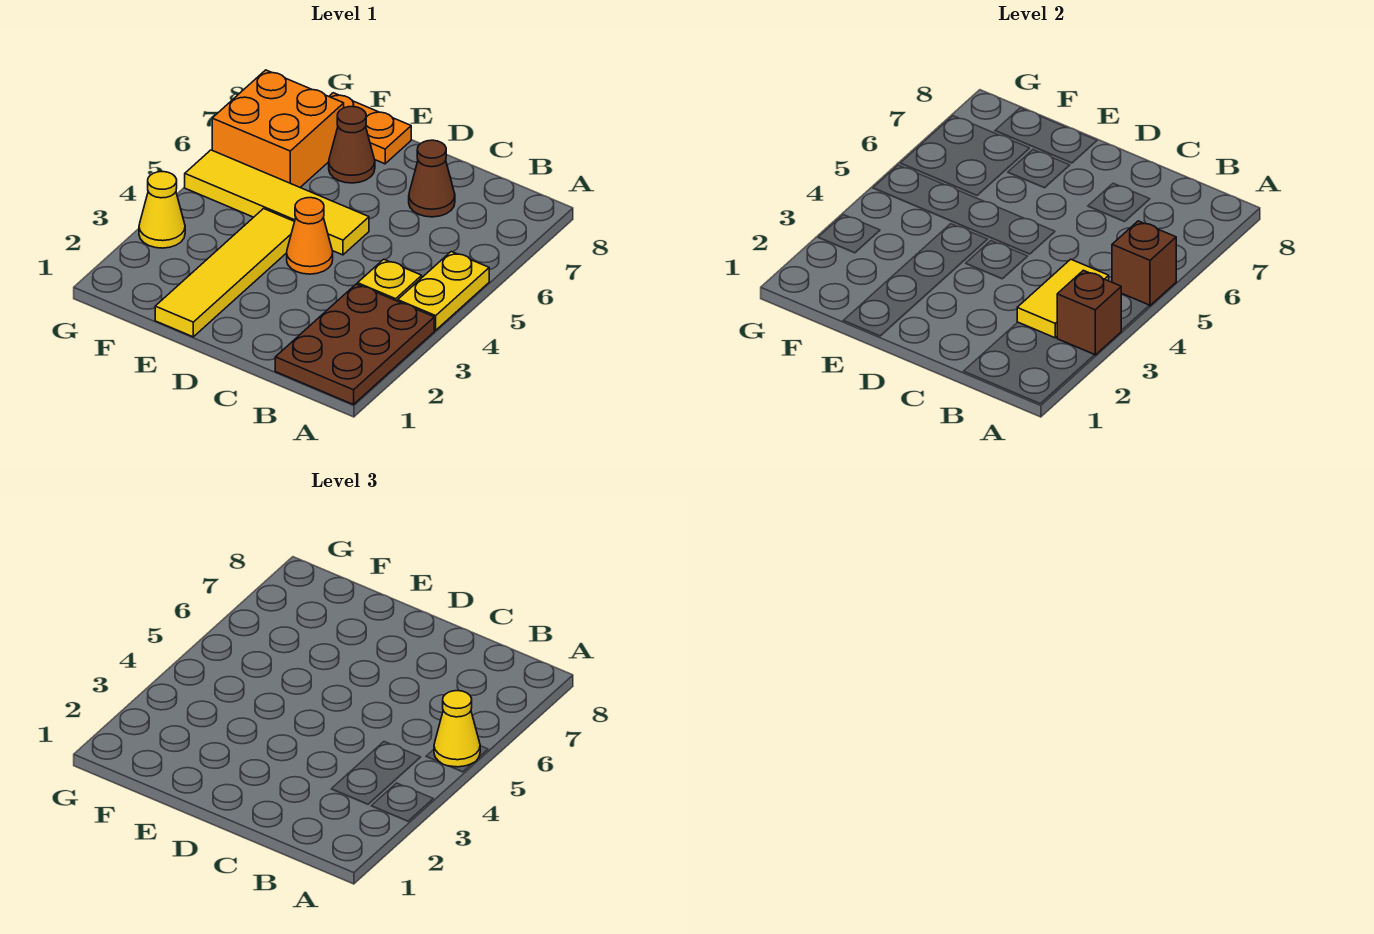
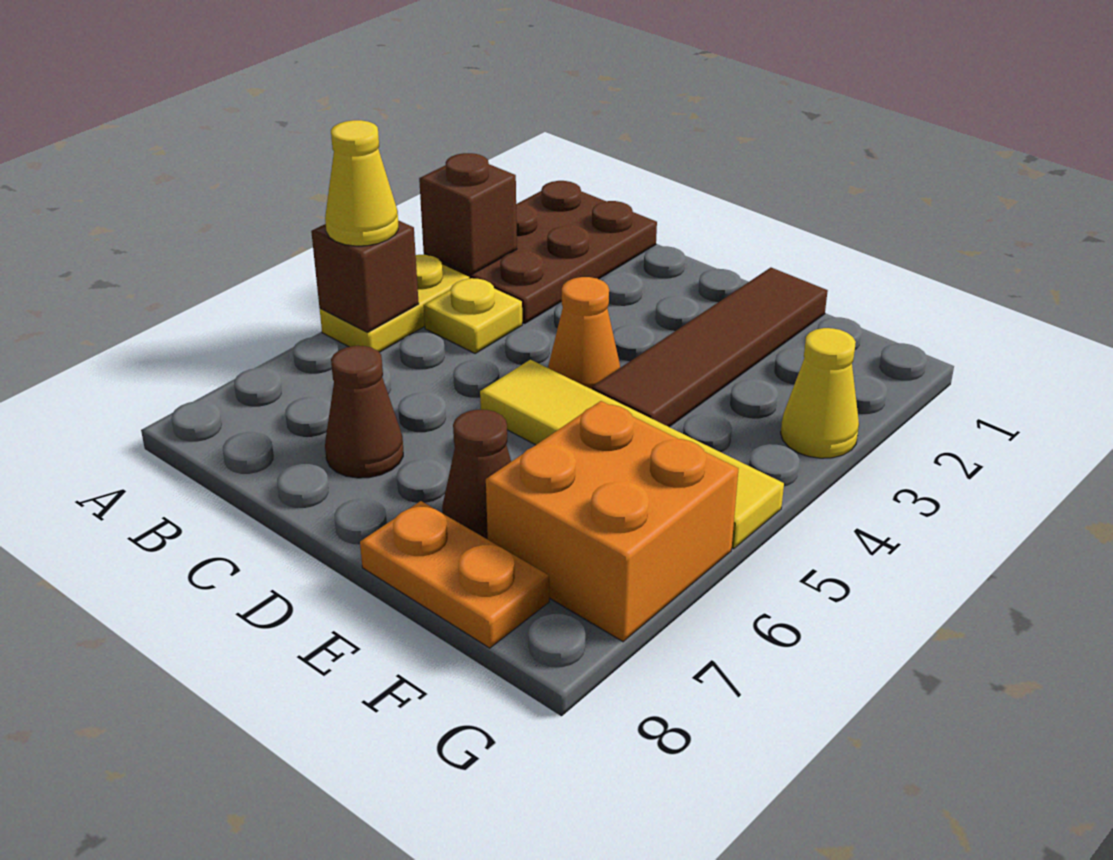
yellow 1x2 tile [1017,259,1109,338] -> none
yellow 1x4 tile [155,209,294,337] -> brown 1x4 tile [592,268,828,427]

